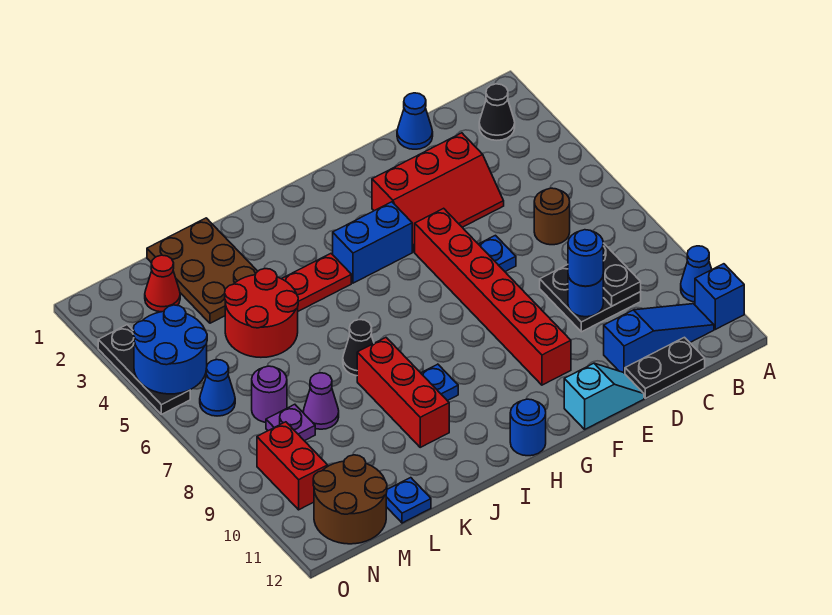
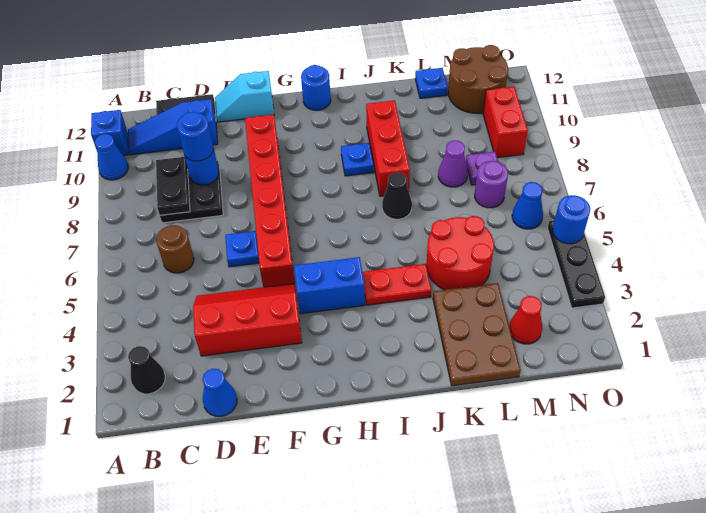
blue 2x2 round brick [133,305,207,394] -> blue 1x1 round brick [553,195,590,244]

